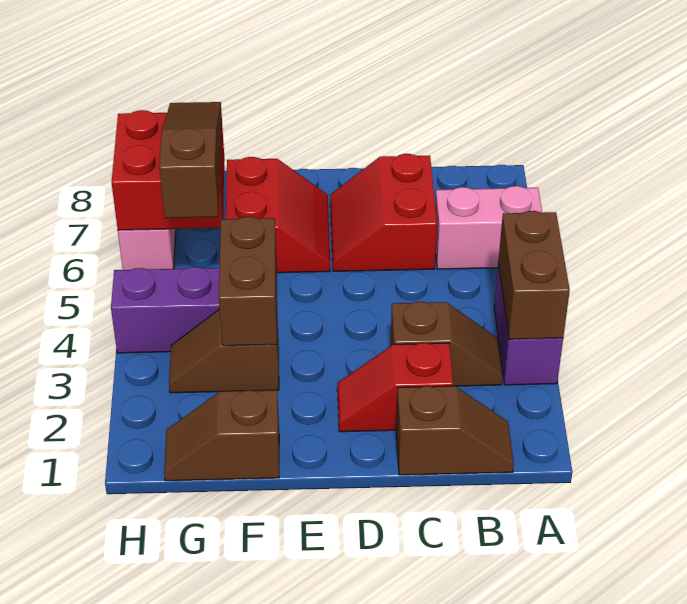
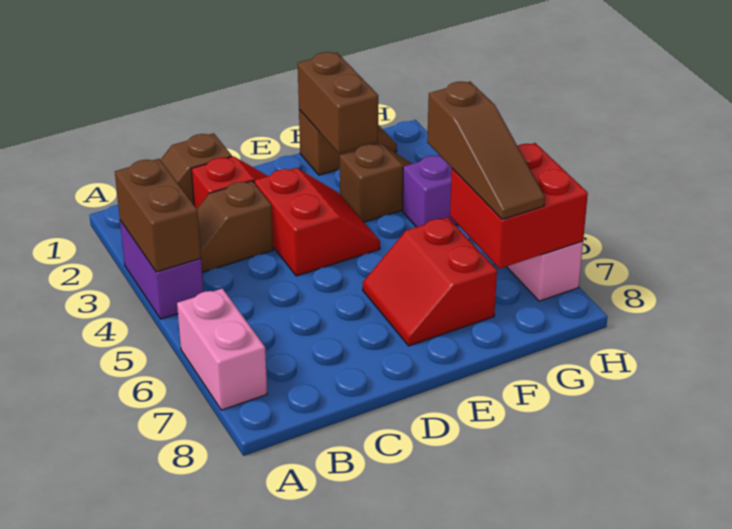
pink 1x2 brick [435,186,542,269] -> pink 1x2 brick turned to [177,289,267,410]
red 2x2 slope [330,154,437,271] -> red 2x2 slope moved to [254,168,380,276]
brown 1x2 brick [219,217,277,346] -> brown 1x2 brick moved to [298,52,378,153]

